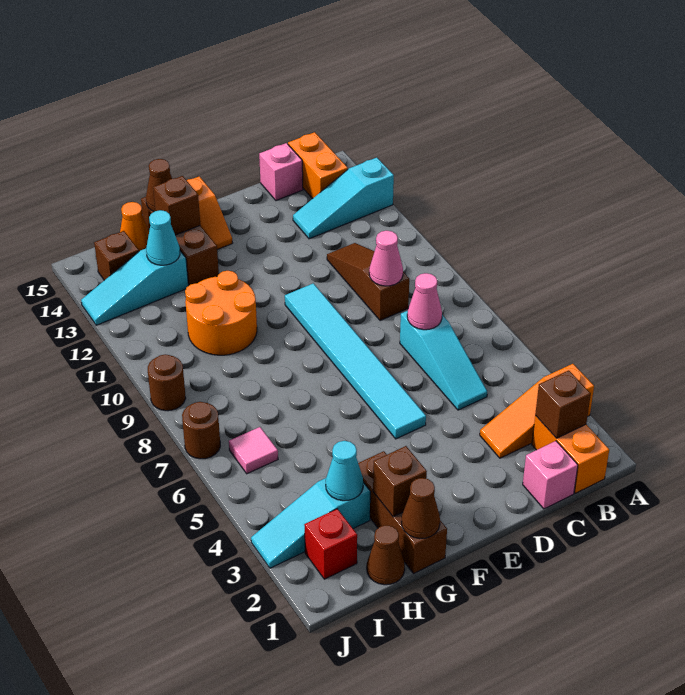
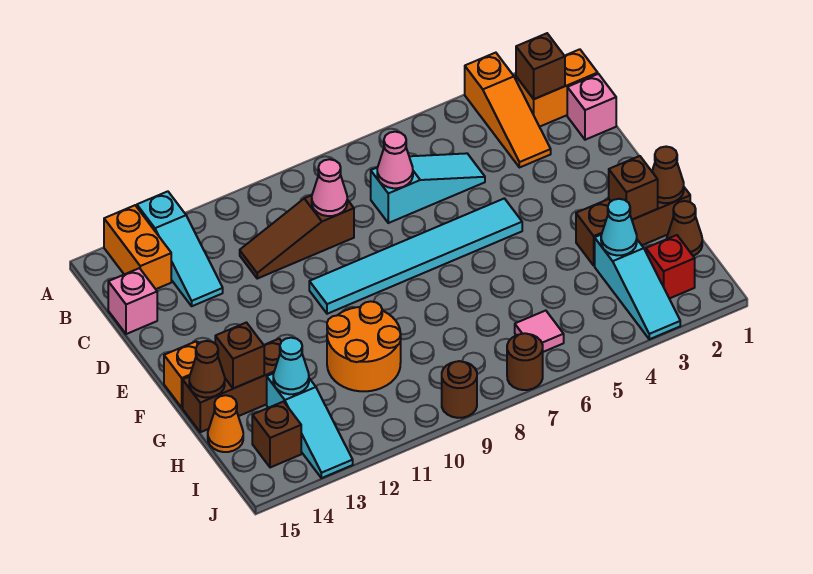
orange 1x2 brick [288,132,348,199] -> orange 1x2 brick turned to [104,205,171,289]

